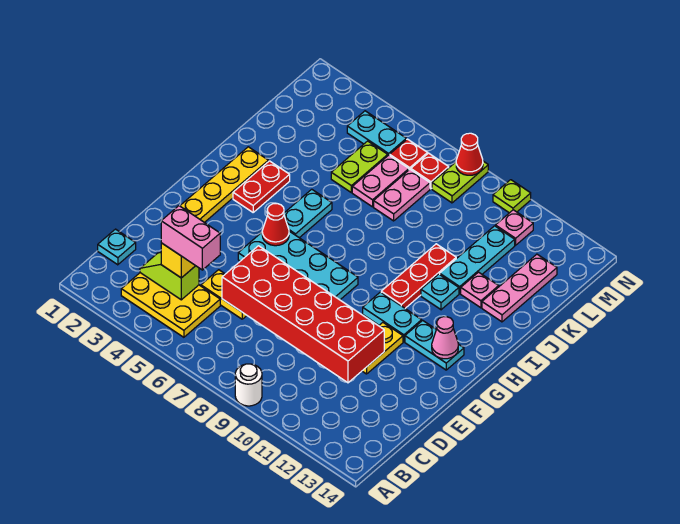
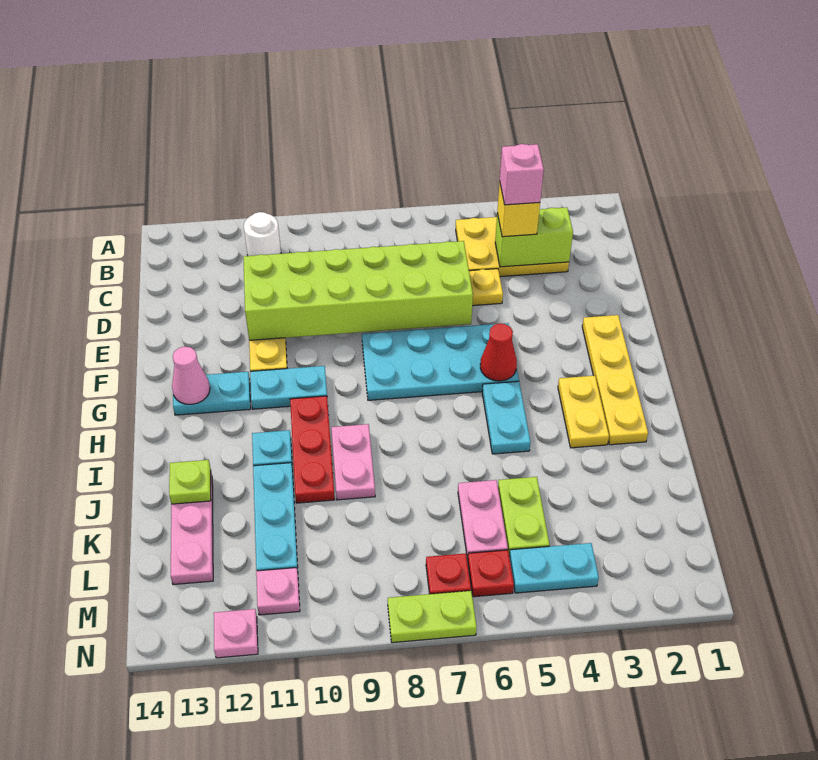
white 1x1 round brick [235,364,262,406] -> white 1x1 round brick moved to [244,212,281,256]
cyan 1x1 plate [98,229,136,265] -> none
lime 1x2 slope [140,253,199,300] -> lime 1x2 brick [495,207,573,267]
pink 1x2 brick [161,206,220,270] -> pink 1x1 brick [500,144,544,205]
red 2x6 brick [222,246,384,383] -> lime 2x6 brick [243,241,473,340]
red 1x2 plate [233,161,290,212] -> yellow 1x2 plate [558,376,609,448]
pink 1x1 plate [461,272,499,308] -> pink 1x1 plate moved to [214,609,258,658]
pink 1x2 plate [374,169,430,221] -> pink 1x2 plate moved to [331,424,375,500]
lime 1x2 plate [432,161,488,203] -> lime 1x2 plate turned to [388,591,477,643]
red 1x1 cone [456,133,483,175] -> none
lime 1x1 plate [493,180,531,213] -> lime 1x1 plate moved to [169,460,211,504]

